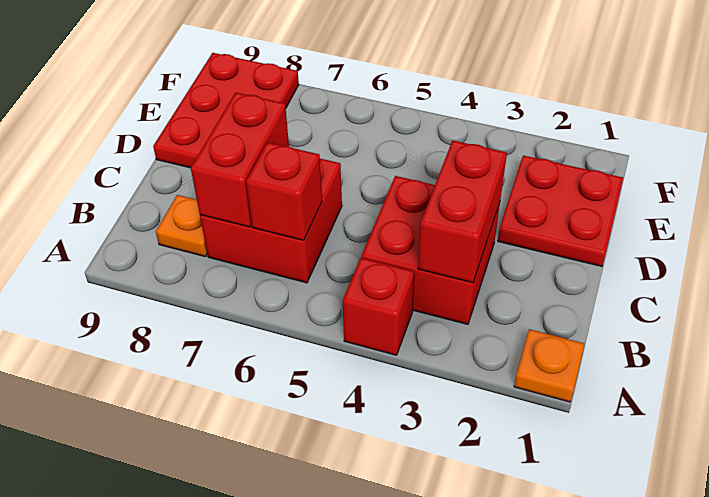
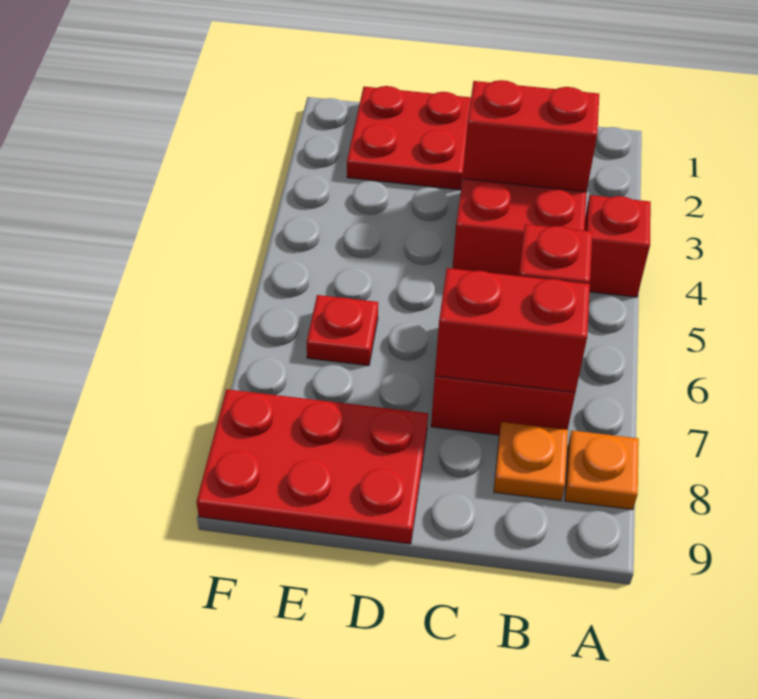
orange 1x1 plate [514,329,584,402] -> orange 1x1 plate moved to [565,430,639,510]
none -> red 1x1 plate [306,295,378,366]

